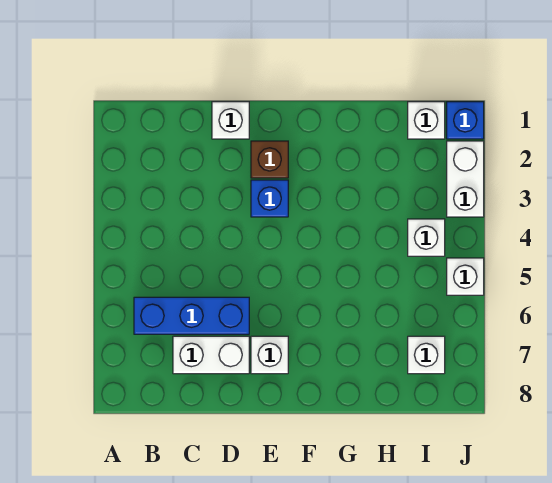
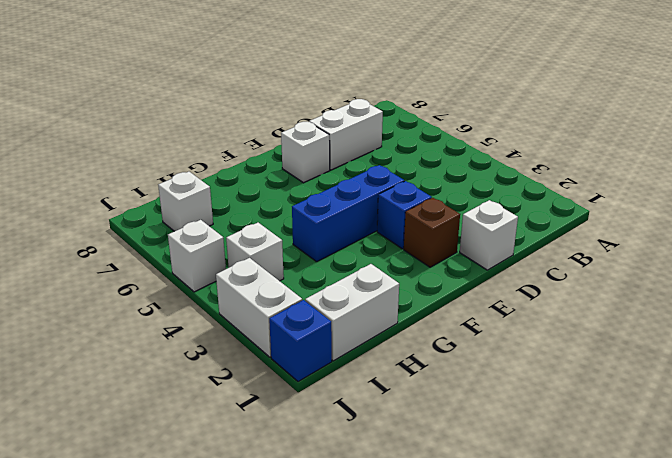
blue 1x3 brick [134,297,249,334] -> blue 1x3 brick moved to [292,165,404,262]
white 1x1 brick [408,102,445,139] -> white 1x2 brick [305,264,399,361]

